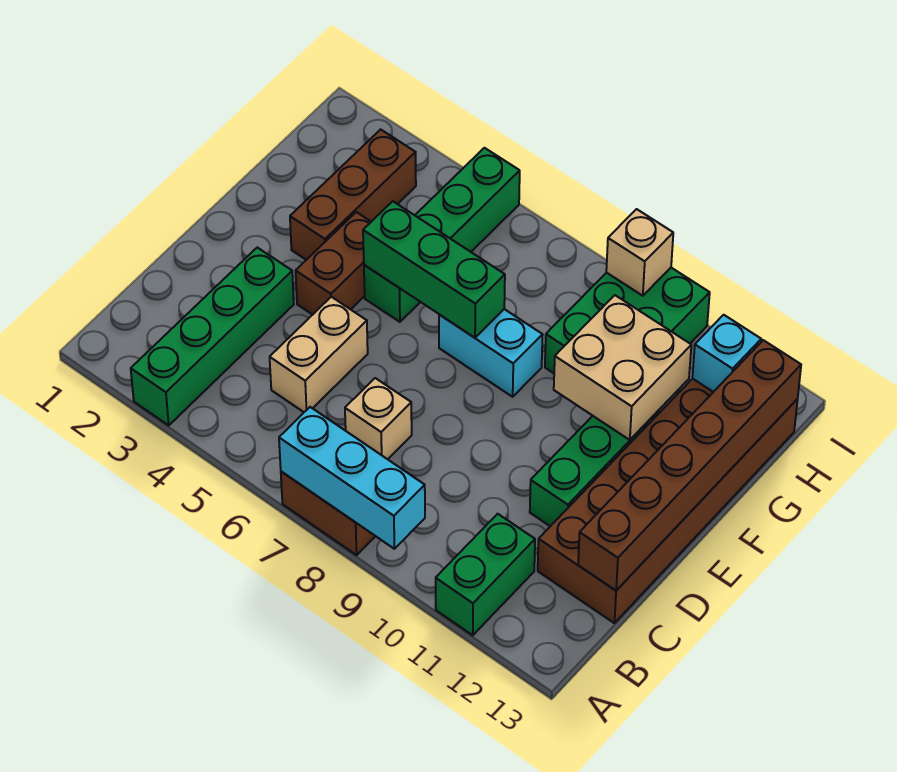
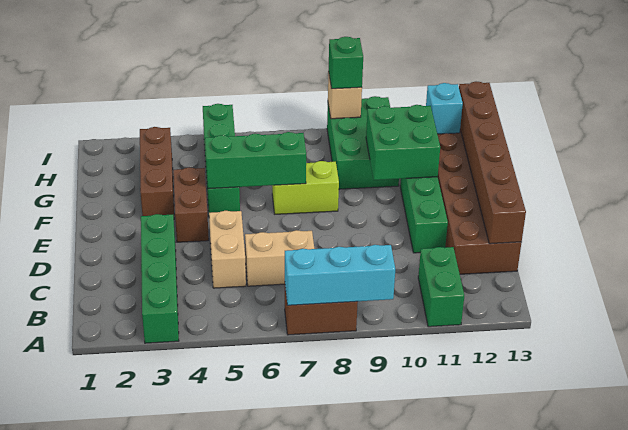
tan 1x1 brick [345,378,412,459] -> tan 1x2 brick [245,230,314,286]
cyan 1x2 brick [439,309,543,397] -> lime 1x2 brick [272,161,339,214]
tan 2x2 brick [554,295,691,440] -> green 2x2 brick [366,105,440,180]
none -> green 1x1 brick [329,37,363,89]

